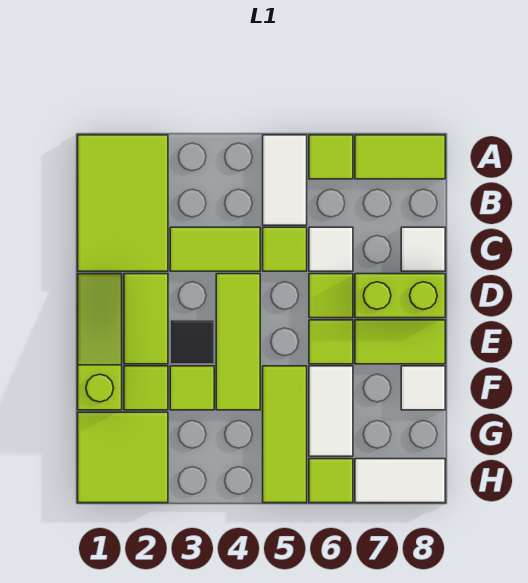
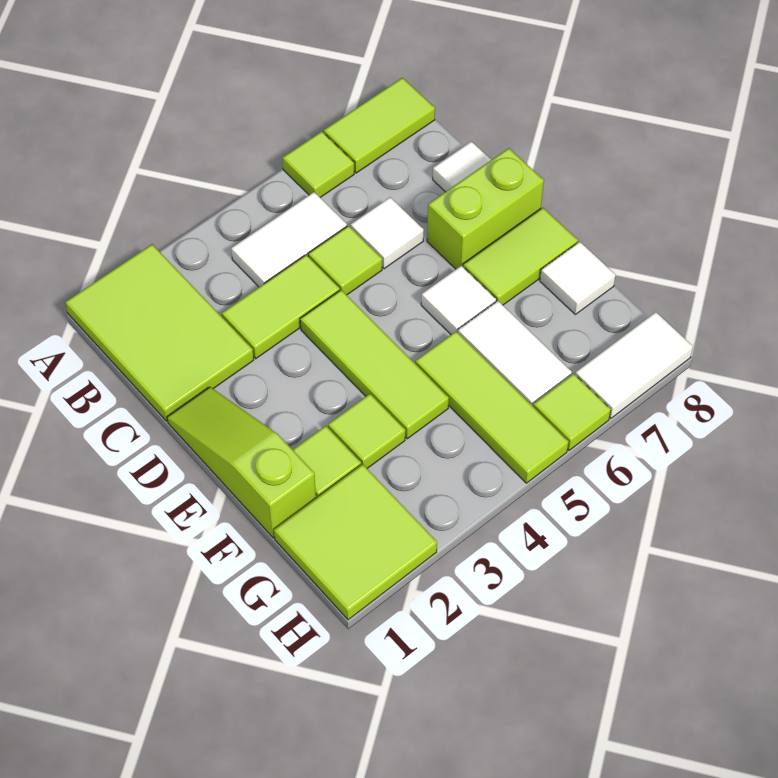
white 1x2 tile [263,135,307,225] -> white 1x2 tile turned to [231,192,347,287]
lime 1x2 tile [124,274,168,364] -> none
lime 1x1 tile [309,274,353,318] -> none
black 1x1 tile [170,320,214,364] -> none
lime 1x1 tile [309,320,353,364] -> white 1x1 tile [421,266,496,334]

